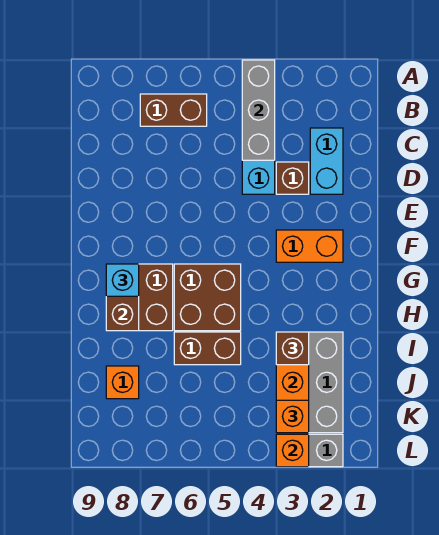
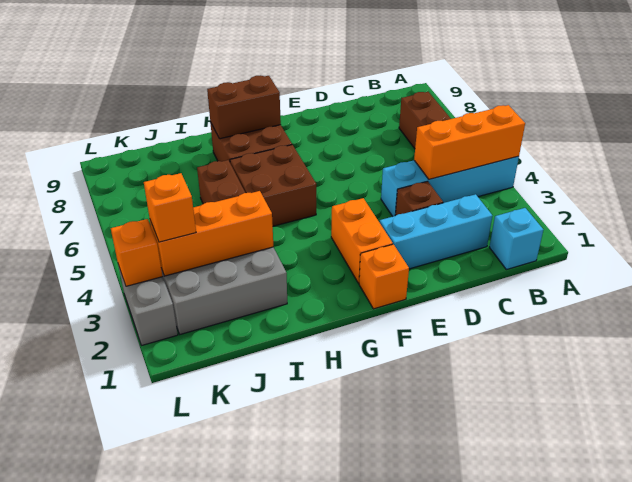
grey 1x3 brick [242,60,275,160] -> orange 1x3 brick [414,105,525,179]
cyan 1x2 brick [310,128,343,194] -> cyan 1x3 brick [380,194,492,269]
cyan 1x1 brick [106,264,139,296] -> cyan 1x1 brick moved to [489,208,543,270]
brown 1x1 brick [276,332,309,365] -> none
orange 1x1 brick [106,366,139,399] -> orange 1x1 brick moved to [359,244,409,309]

